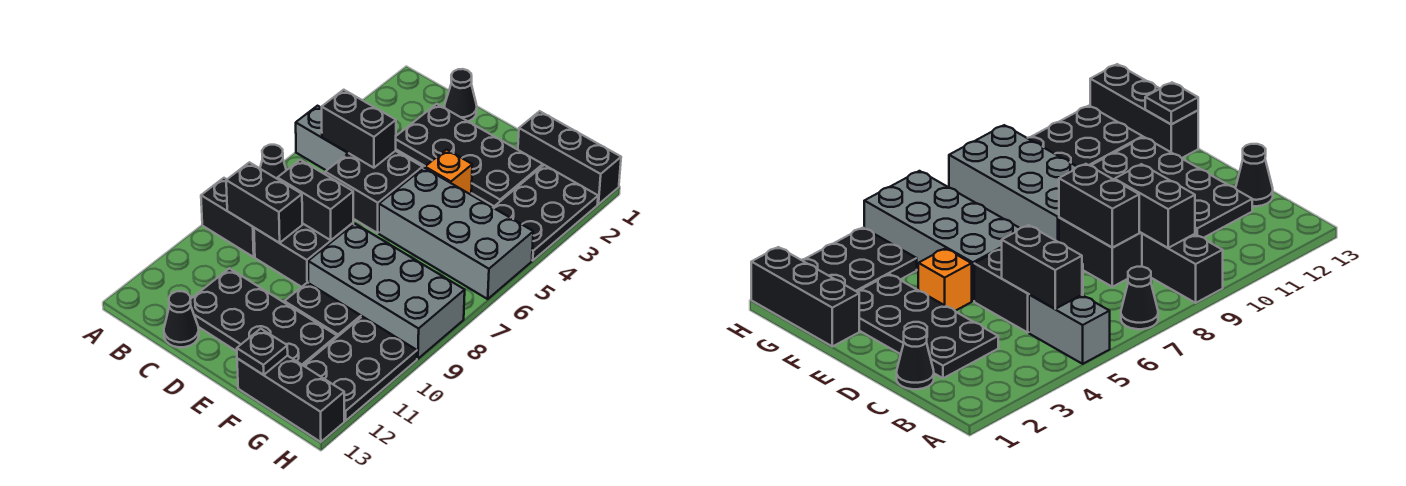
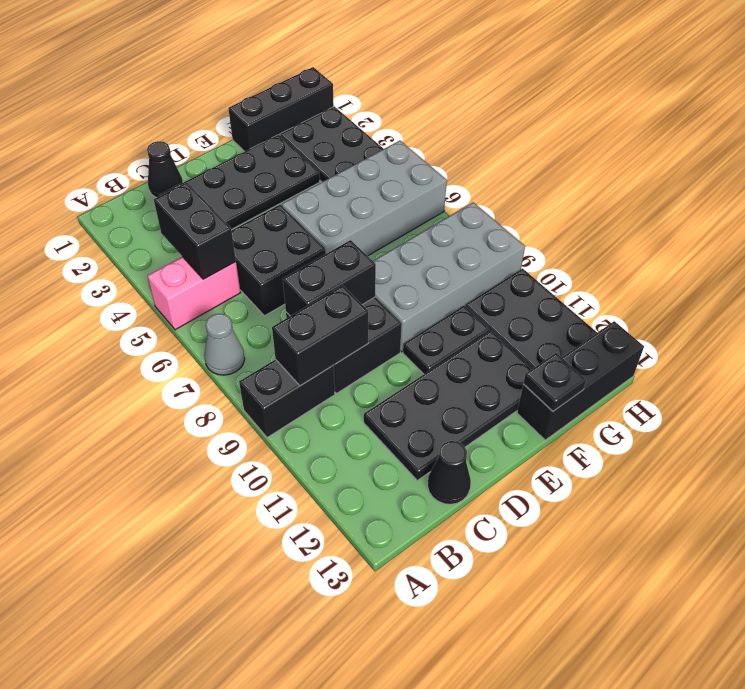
grey 1x2 brick [296,106,348,171] -> pink 1x2 brick [148,257,241,330]
black 1x1 cone [260,145,286,179] -> grey 1x1 cone [204,314,245,375]
black 1x2 brick [322,90,396,168] -> black 1x2 brick turned to [154,183,236,279]
orange 1x1 brick [425,149,472,195] -> none

